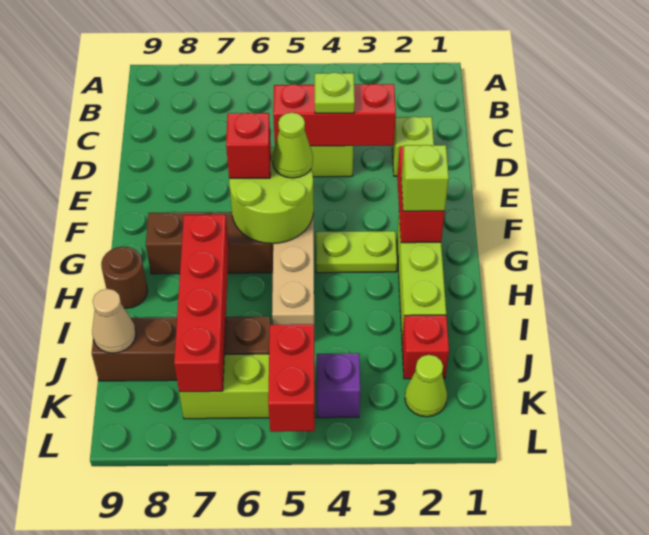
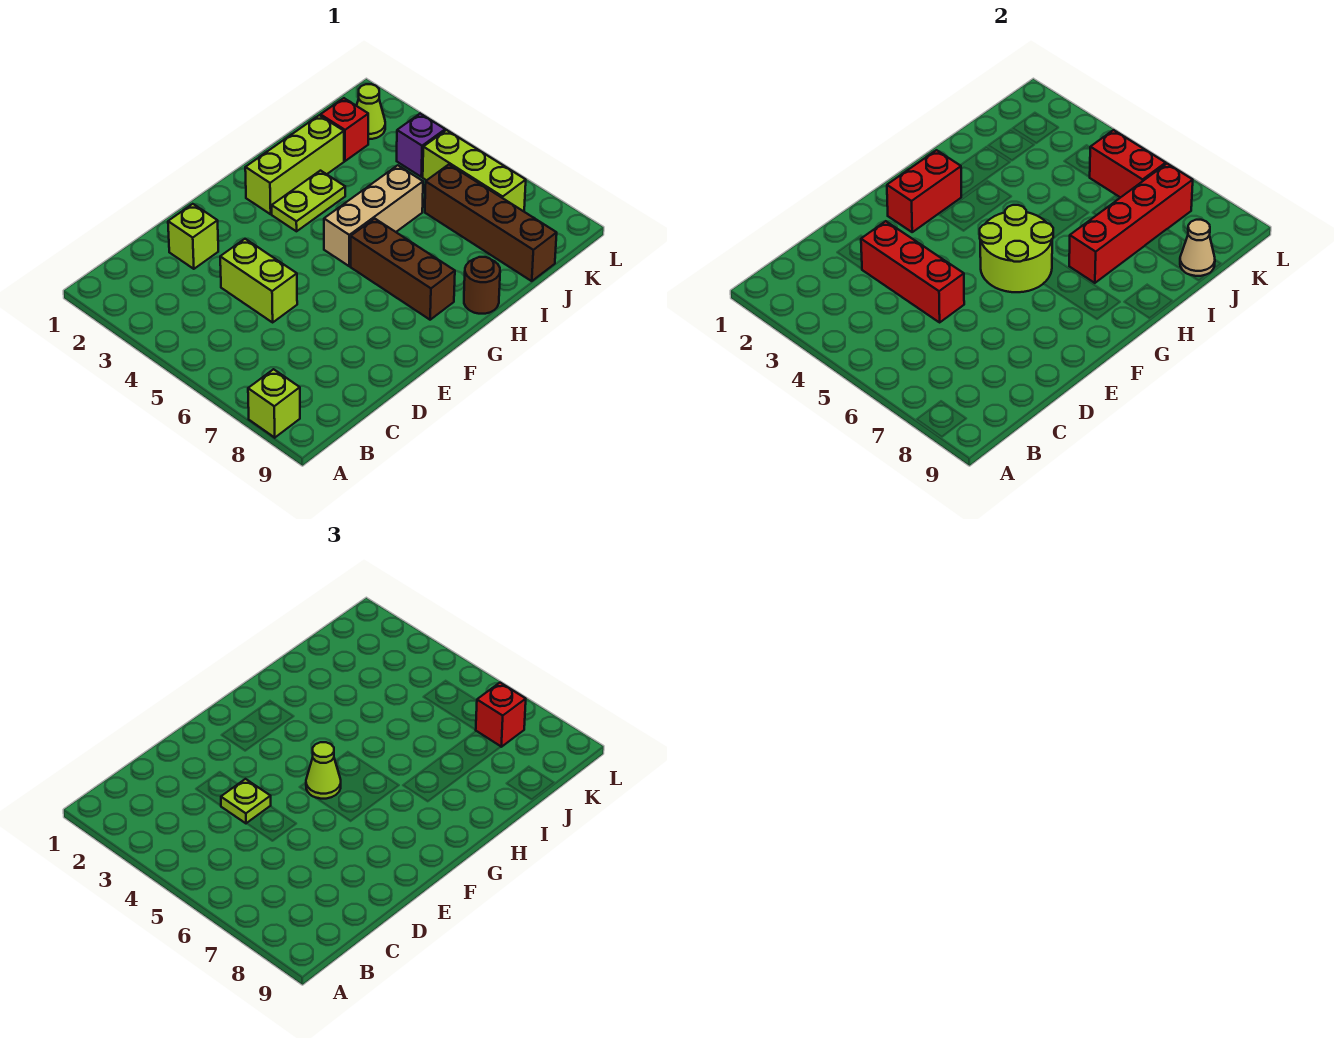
red 1x1 brick [226,113,271,178] -> red 1x1 brick moved to [476,683,526,747]
lime 1x1 brick [401,145,449,211] -> lime 1x1 brick moved to [248,369,300,438]
lime 1x2 plate [316,231,397,273] -> lime 1x2 plate turned to [272,171,345,231]
red 1x2 brick [268,324,315,432] -> red 1x2 brick turned to [1090,130,1166,198]

